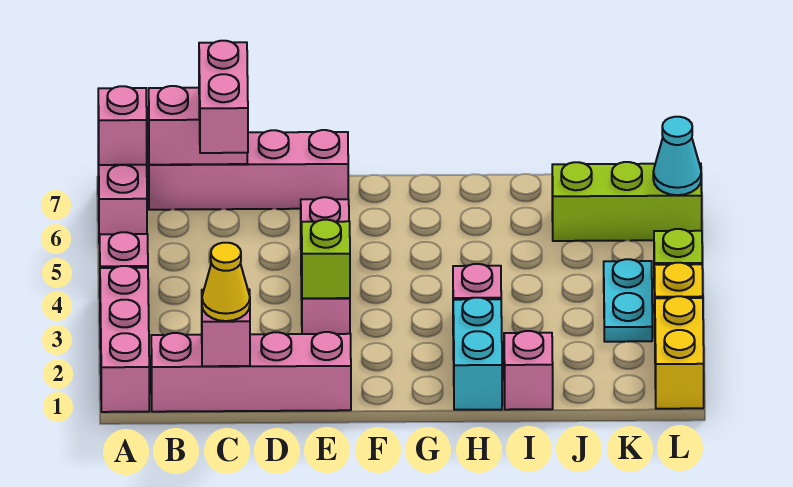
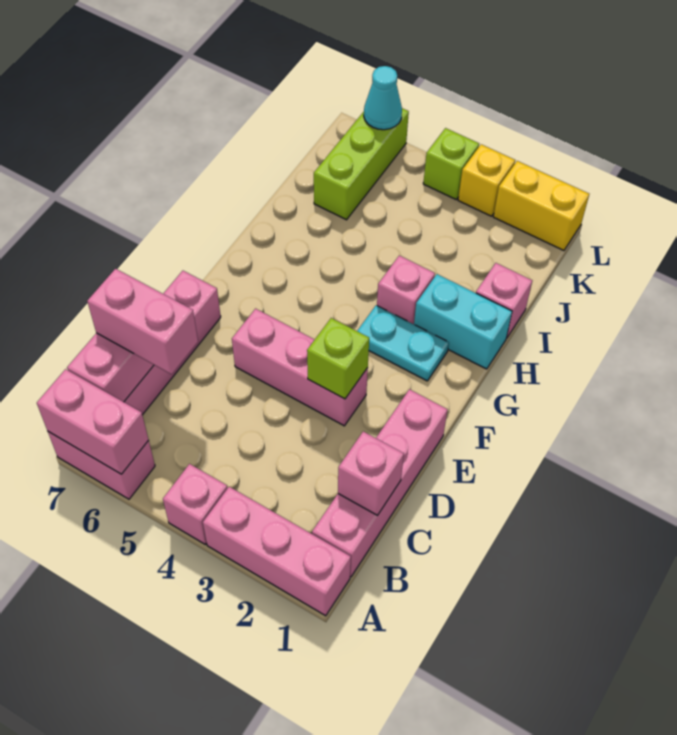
pink 1x1 brick [98,86,147,165] -> pink 1x2 brick [37,369,149,474]
yellow 1x1 cone [202,243,250,321] -> none
cyan 1x2 plate [604,259,652,342] -> cyan 1x2 plate moved to [357,305,449,381]

